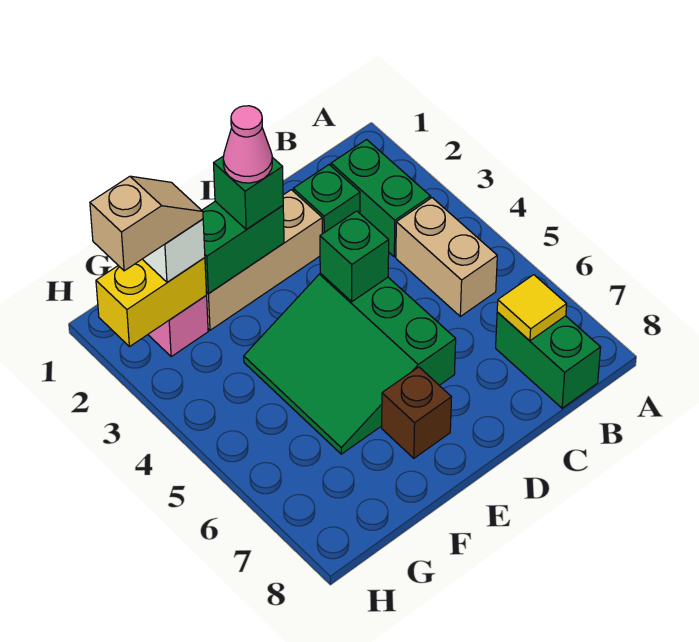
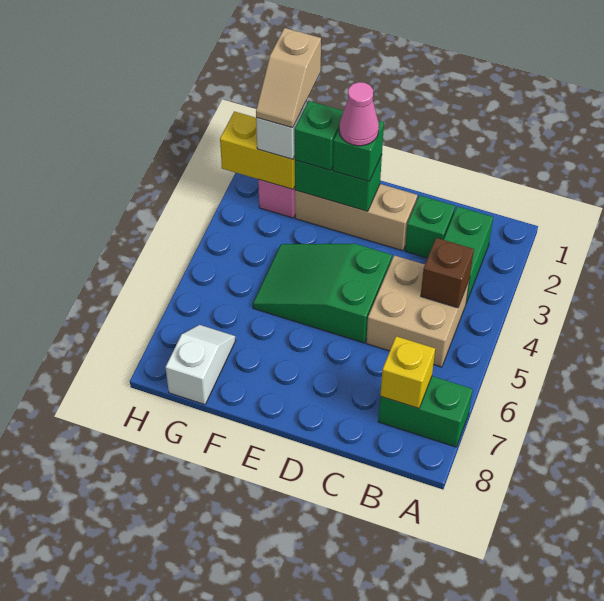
tan 1x2 brick [396,198,497,316] -> tan 2x2 brick [366,255,470,367]
green 1x2 brick [496,312,601,408] -> green 1x2 brick turned to [378,376,473,447]
yellow 1x1 tile [497,275,567,341] -> yellow 1x1 brick [380,336,435,408]
green 3x3 slope [244,273,456,454] -> green 2x3 slope [253,244,392,343]
green 1x1 brick [320,211,389,302] -> green 1x1 brick moved to [295,101,344,170]
brown 1x1 brick [382,367,452,458] -> brown 1x1 brick moved to [421,238,474,308]
tan 1x2 slope [90,176,203,271] -> tan 1x2 slope turned to [256,28,321,128]
none -> white 1x2 slope [166,325,236,405]

